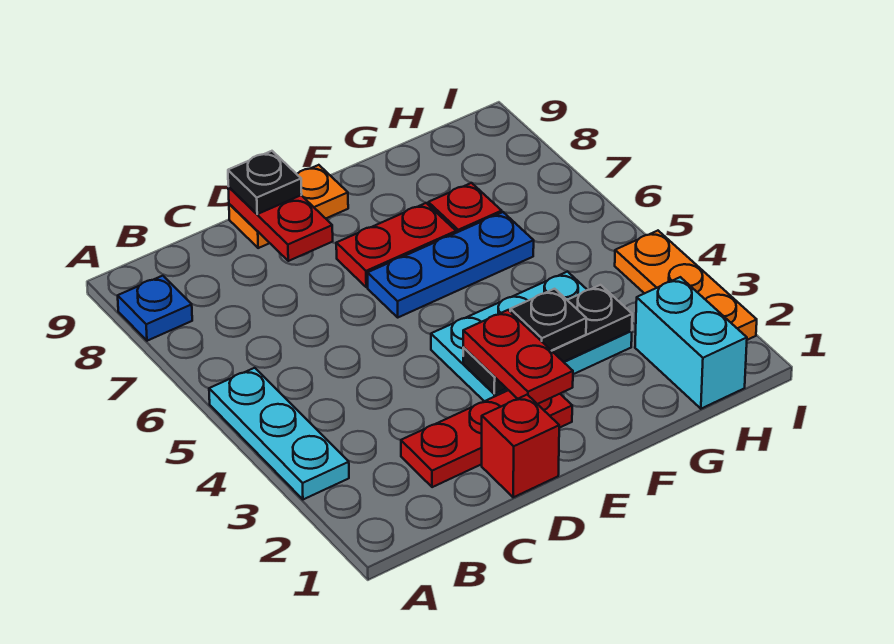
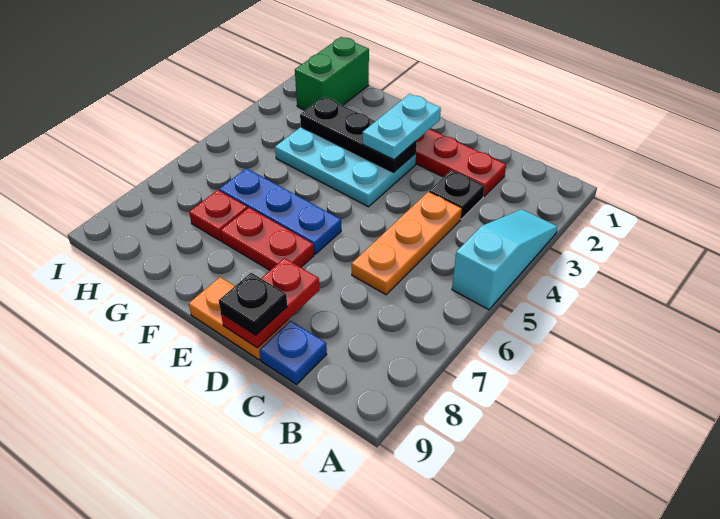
cyan 1x3 plate [209,368,349,499] -> cyan 1x3 slope [452,209,558,310]
blue 1x1 plate [118,276,192,341] -> blue 1x1 plate moved to [259,321,327,384]
red 1x1 brick [482,395,559,497] -> none
red 1x2 plate [463,310,573,404] -> cyan 1x2 plate [363,94,441,160]
black 1x1 plate [510,289,586,351] -> black 1x1 plate moved to [429,170,485,219]
cyan 1x2 brick [635,277,747,409] -> green 1x2 brick [295,37,369,110]
orange 1x3 plate [615,231,757,340] -> orange 1x3 plate moved to [352,192,462,295]

